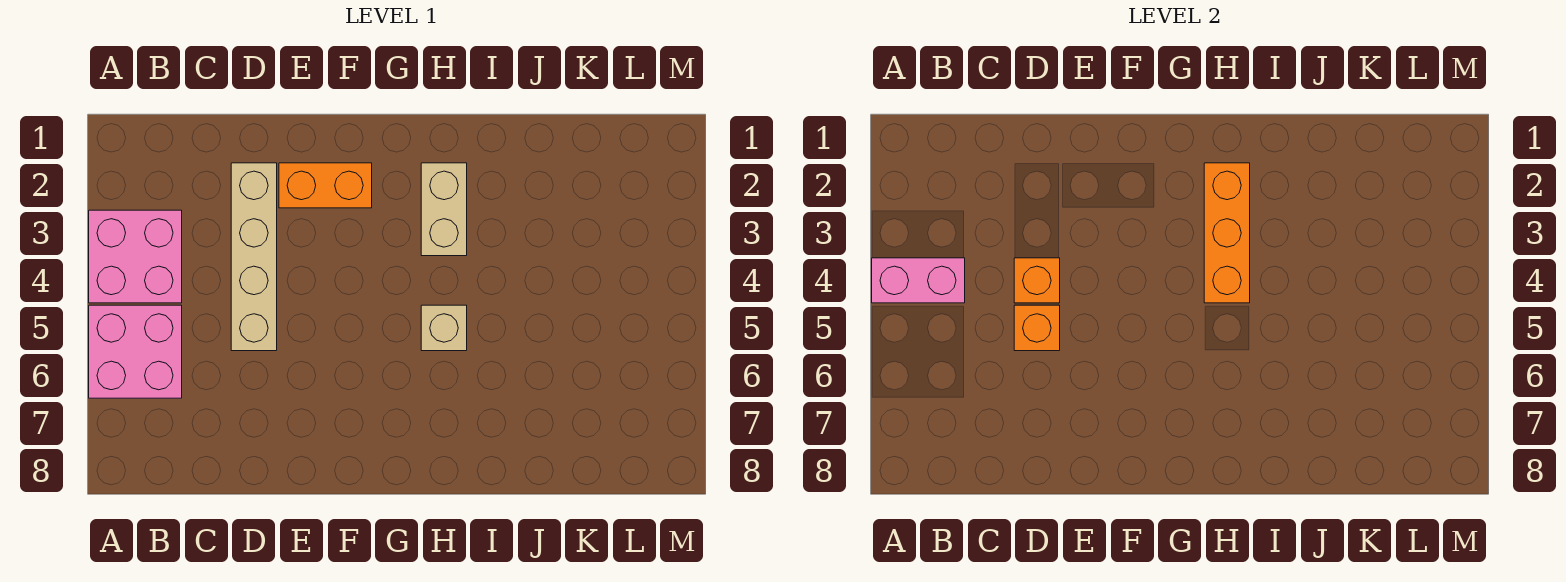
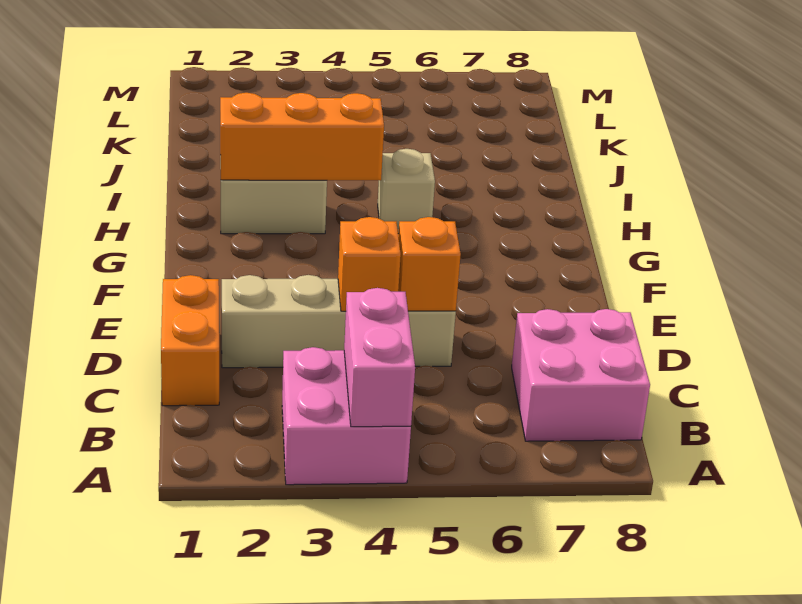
pink 2x2 brick [89,305,182,398] -> pink 2x2 brick moved to [512,309,650,441]
orange 1x2 brick [279,163,372,208] -> orange 1x2 brick moved to [161,275,219,406]

